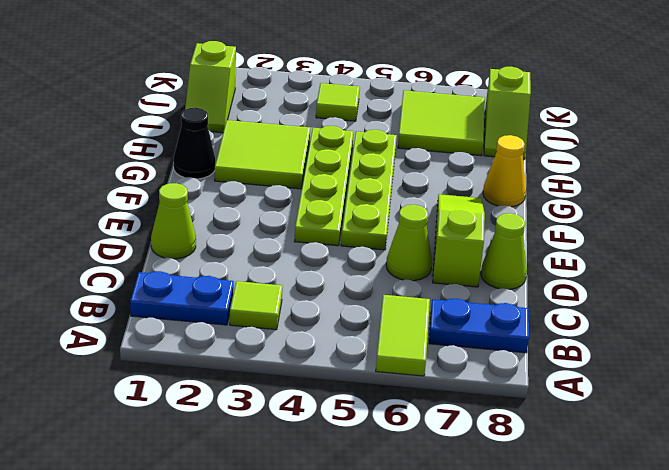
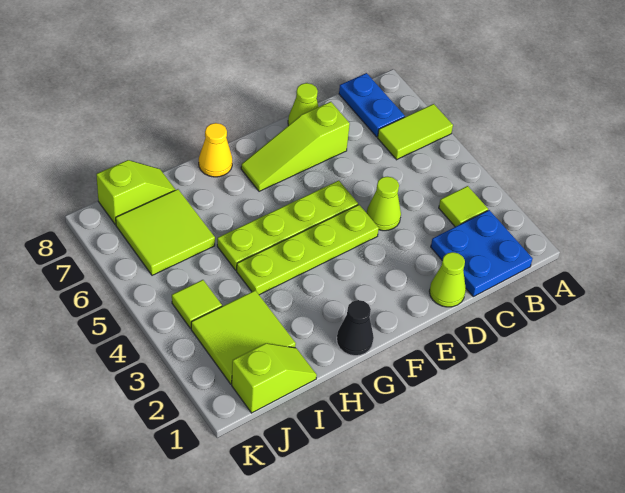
blue 1x2 plate [130,271,234,325] -> blue 2x2 plate [431,210,533,297]
lime 1x1 cone [386,205,432,281] -> lime 1x1 cone moved to [367,177,401,231]
lime 2x2 tile [215,120,310,189] -> lime 2x2 tile moved to [191,290,296,384]

